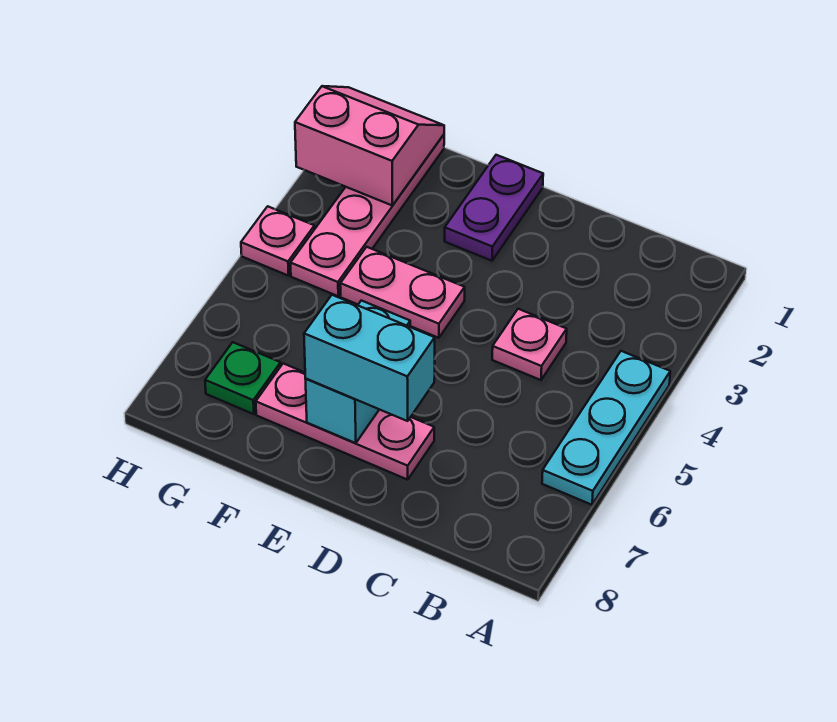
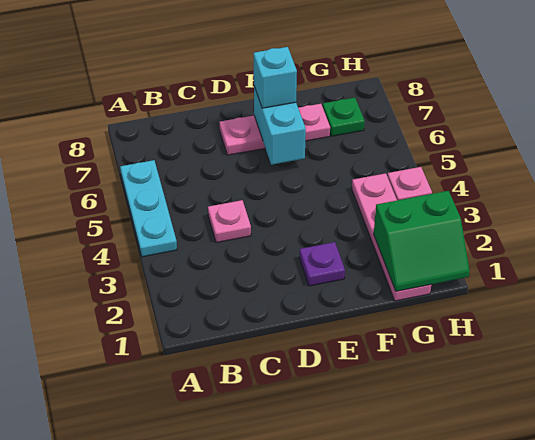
cyan 1x2 brick [304,295,435,421] -> cyan 1x1 brick [254,47,297,108]
purple 1x2 plate [445,155,543,261] -> purple 1x1 plate [299,242,345,286]
pink 1x2 plate [340,247,465,338] -> none
pink 2x2 slope [295,86,444,206] -> green 2x2 slope [374,191,470,291]

